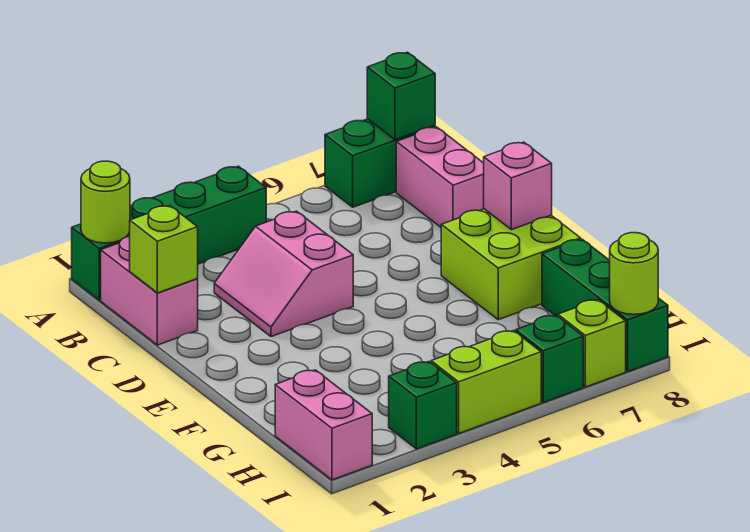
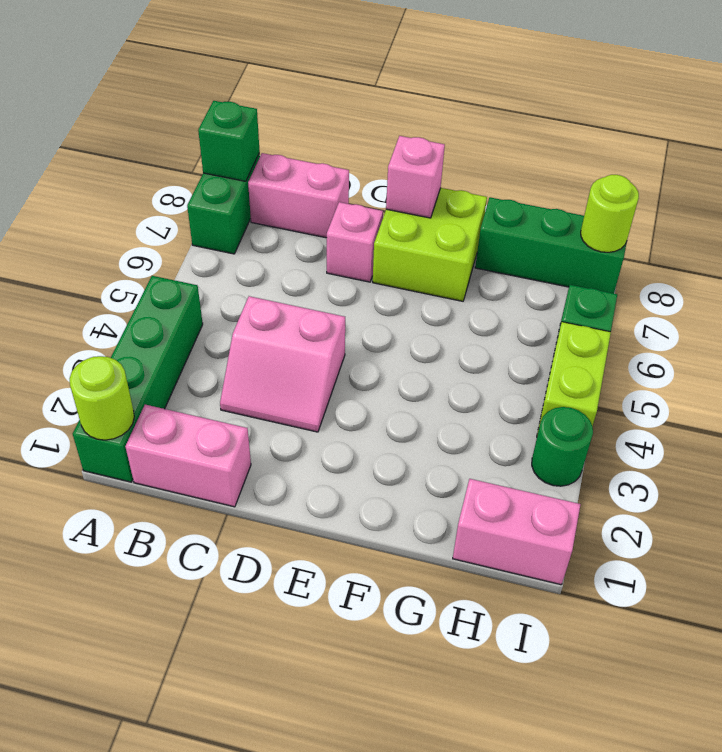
lime 1x1 brick [130,206,198,293] -> none
none -> pink 1x1 brick [327,202,383,282]
green 1x1 brick [389,362,457,449] -> green 1x1 round brick [532,407,593,486]
lime 1x1 brick [558,300,626,387] -> none

